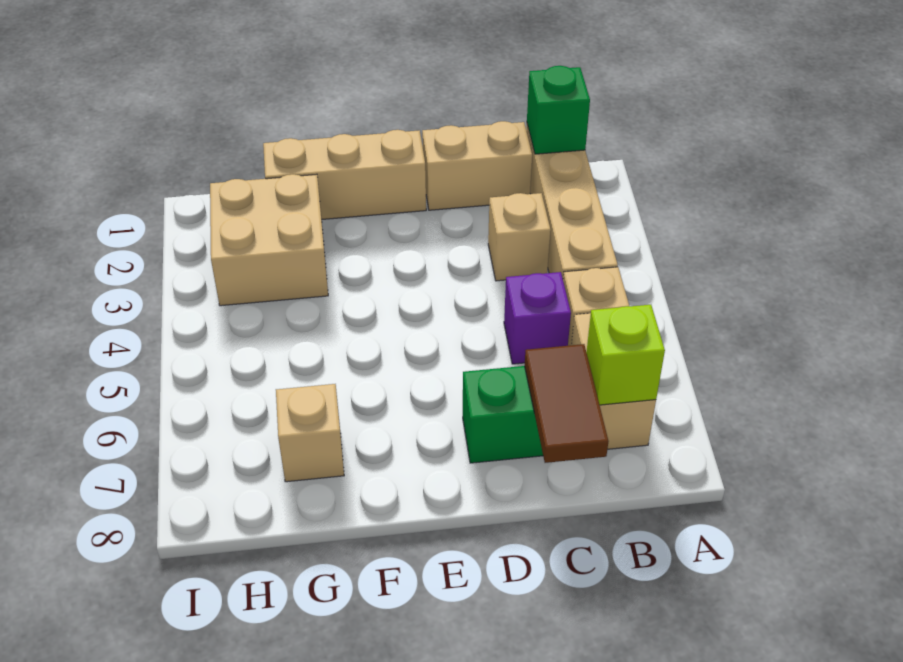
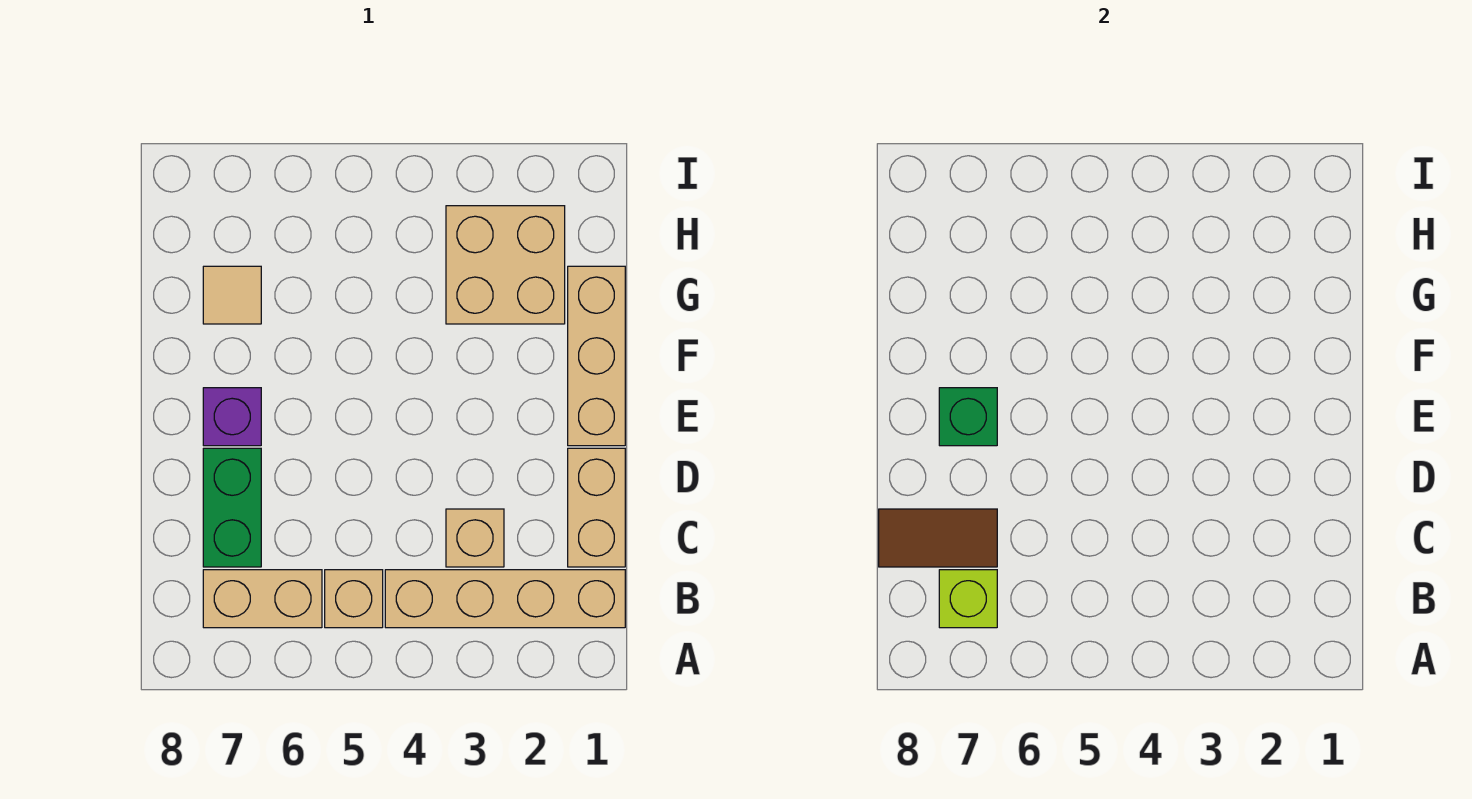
green 1x1 brick [527,66,590,154] -> green 1x1 brick moved to [939,388,997,446]
purple 1x1 brick [504,272,571,364] -> purple 1x1 brick moved to [203,388,261,446]
tan 1x1 brick [276,384,344,482] -> tan 1x1 tile [203,266,261,324]

